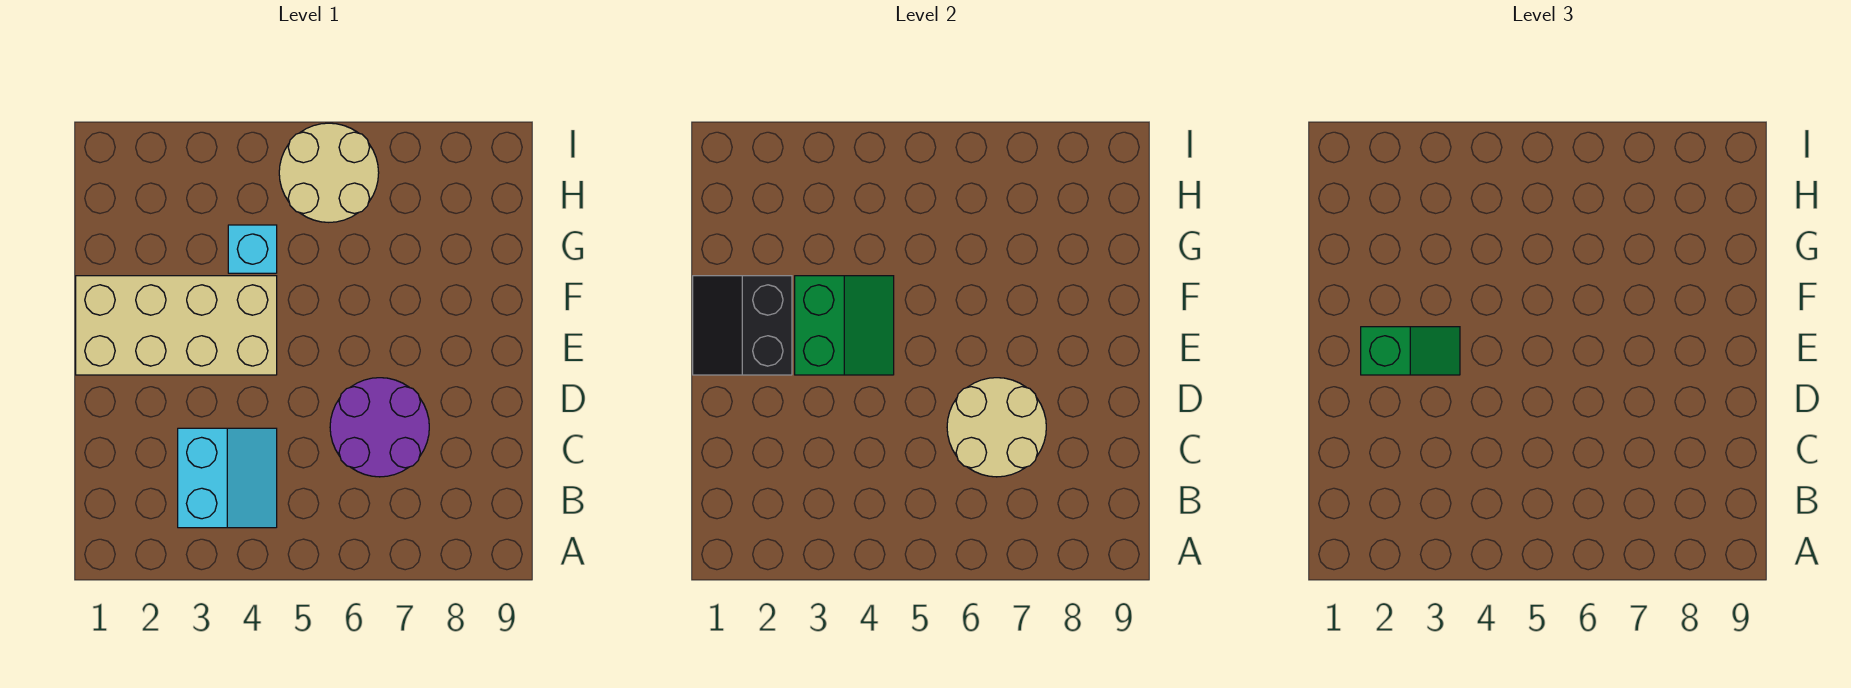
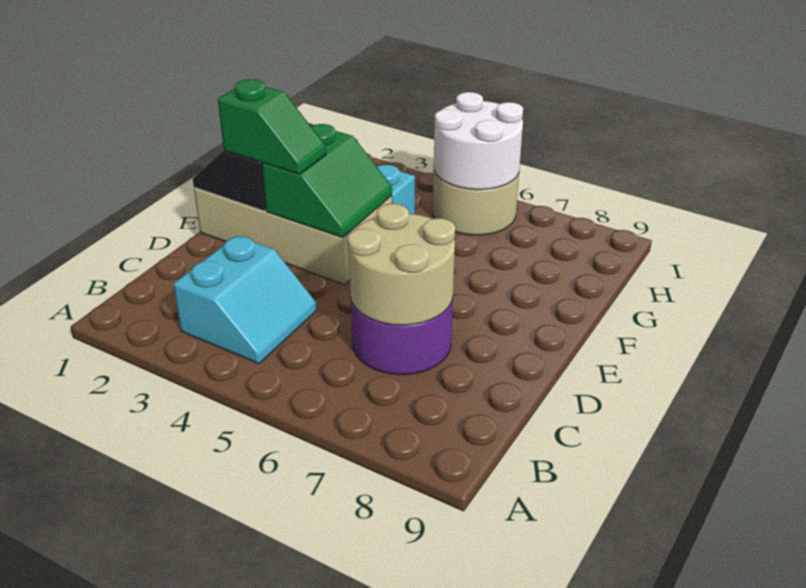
none -> white 2x2 round brick [434,92,523,190]

